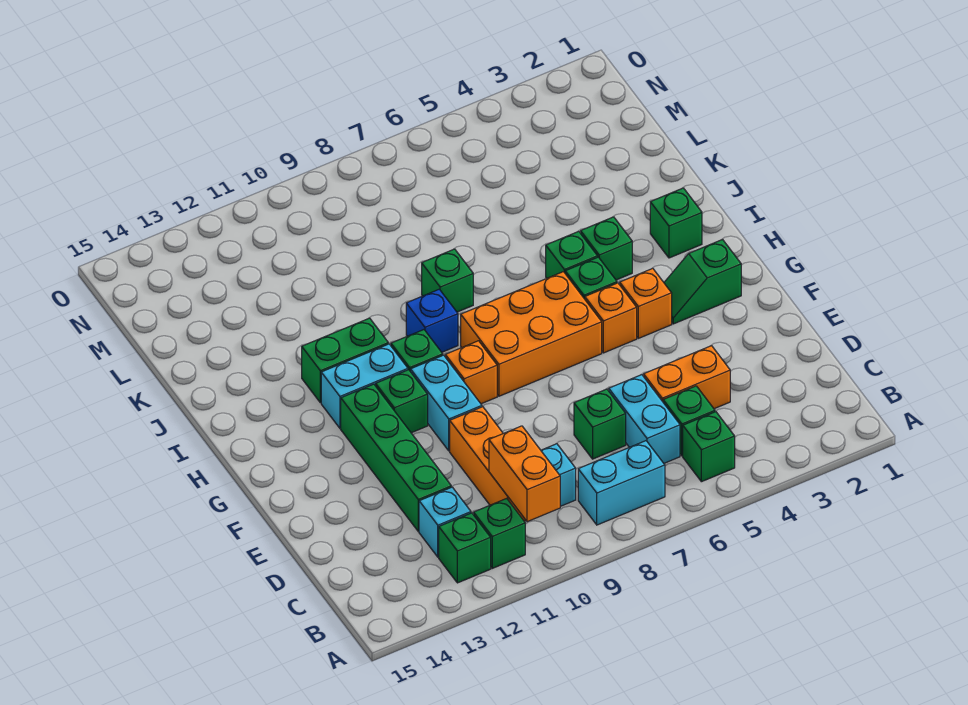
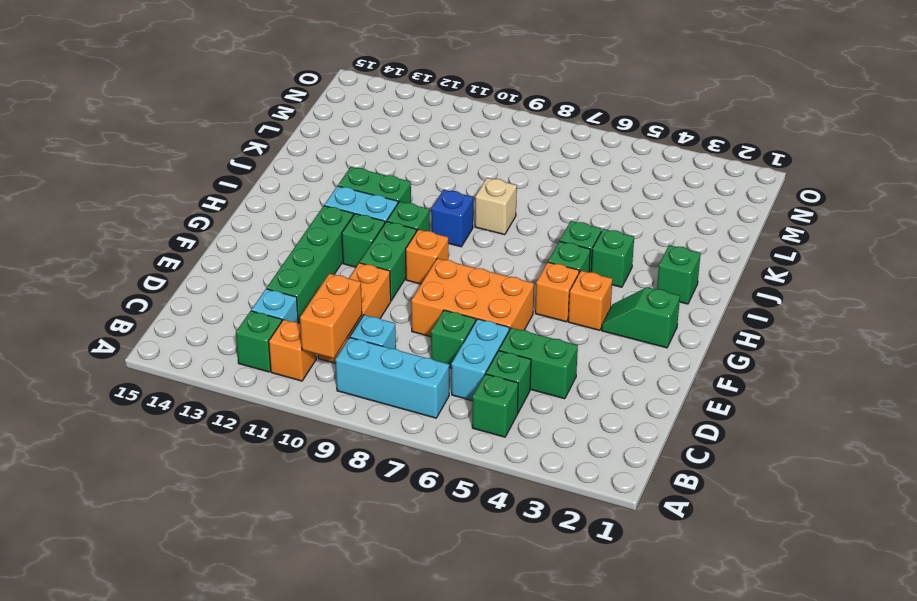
cyan 1x2 brick [578,441,665,525] -> cyan 1x3 brick [335,337,449,418]
green 1x1 brick [474,498,525,568] -> orange 1x1 brick [269,320,316,381]
orange 1x2 brick [644,346,730,409] -> green 1x2 brick [499,328,578,399]
cyan 1x2 brick [411,355,482,451] -> green 1x2 brick [360,222,416,301]
orange 2x3 brick [461,272,602,396] -> orange 2x3 brick moved to [411,258,534,337]
green 1x1 brick [422,249,473,312] -> tan 1x1 brick [475,178,517,235]

